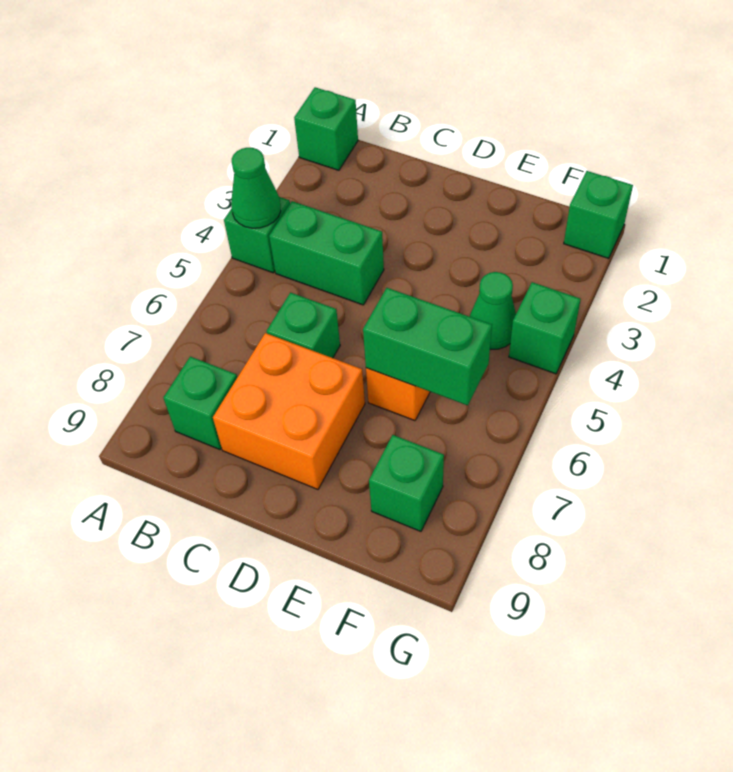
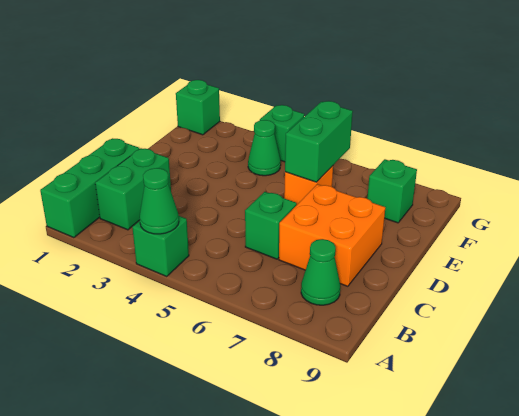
green 1x1 brick [294,87,358,170] -> green 1x3 brick [40,138,140,238]
green 1x2 brick [269,201,384,305] -> green 1x2 brick moved to [95,148,171,230]
green 1x1 brick [163,357,237,450] -> green 1x1 cone [301,239,340,305]

